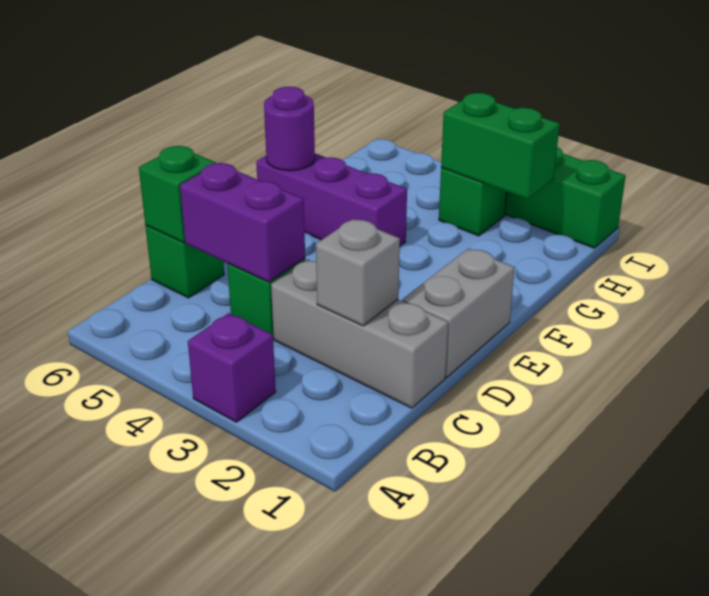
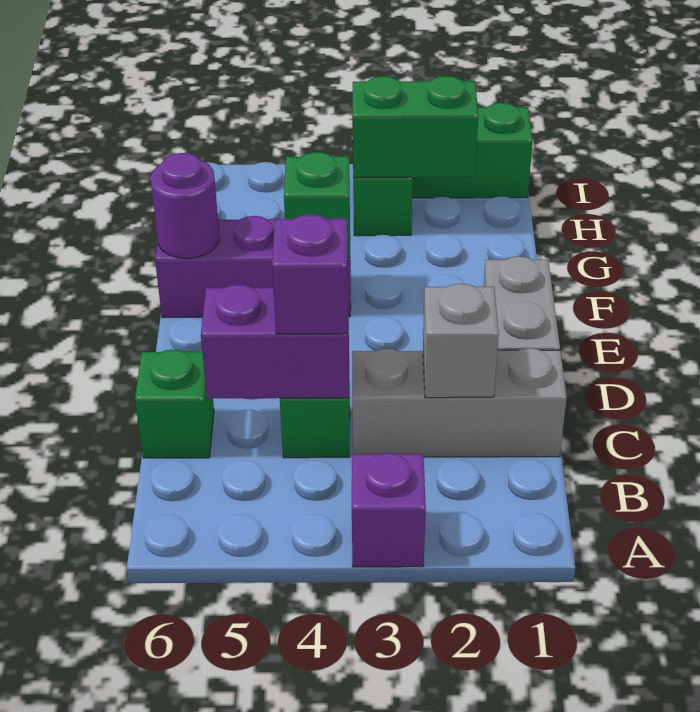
none -> purple 1x1 brick [272,214,348,334]
green 1x1 brick [139,146,216,242] -> green 1x1 brick moved to [284,152,350,258]

